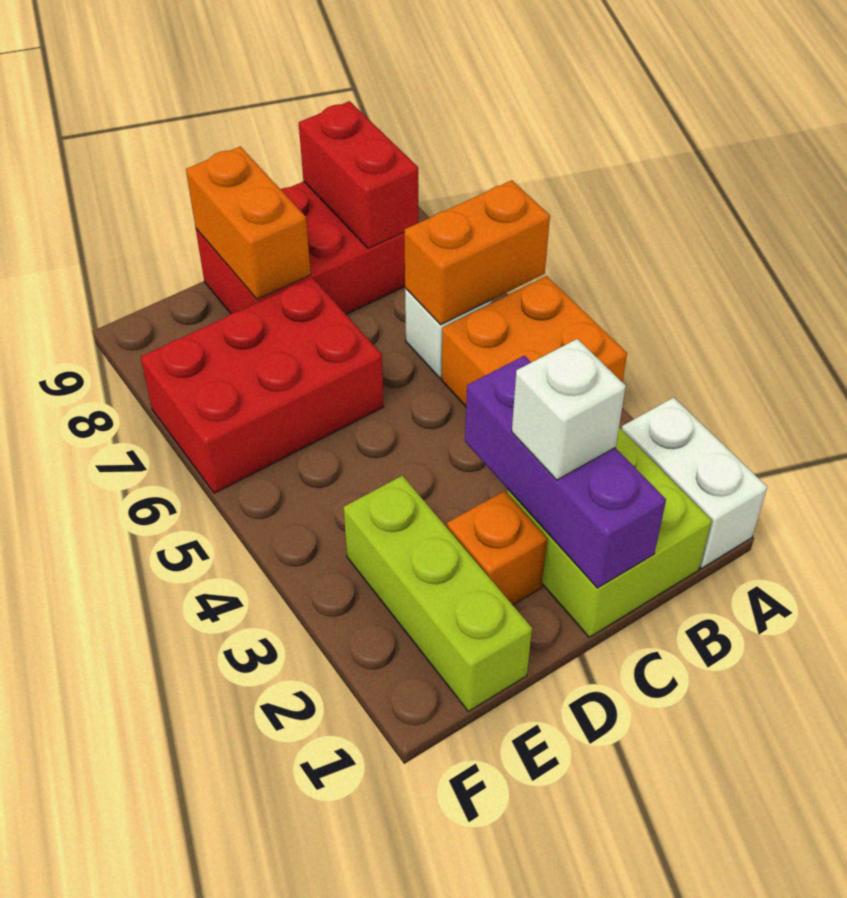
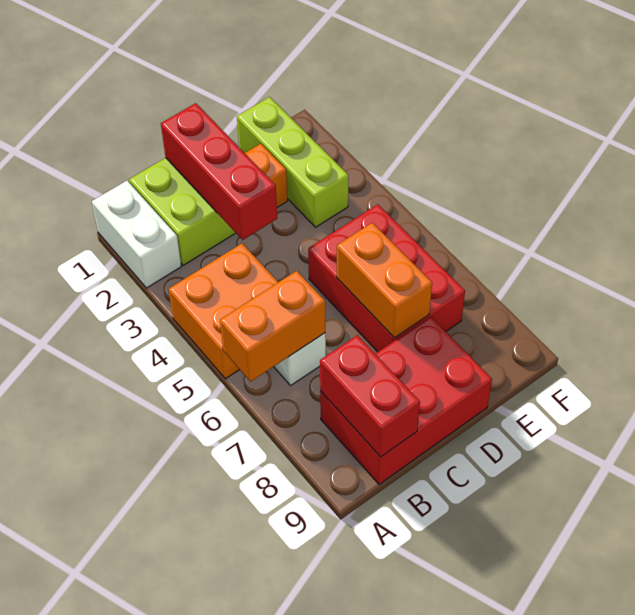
purple 1x3 brick [465,356,666,588] -> red 1x3 brick [161,103,277,240]
white 1x1 brick [512,339,626,480] -> none
red 2x3 brick [141,278,384,493] -> red 2x3 brick turned to [308,204,465,352]
orange 1x2 brick [186,147,311,300] -> orange 1x2 brick moved to [337,223,432,338]

